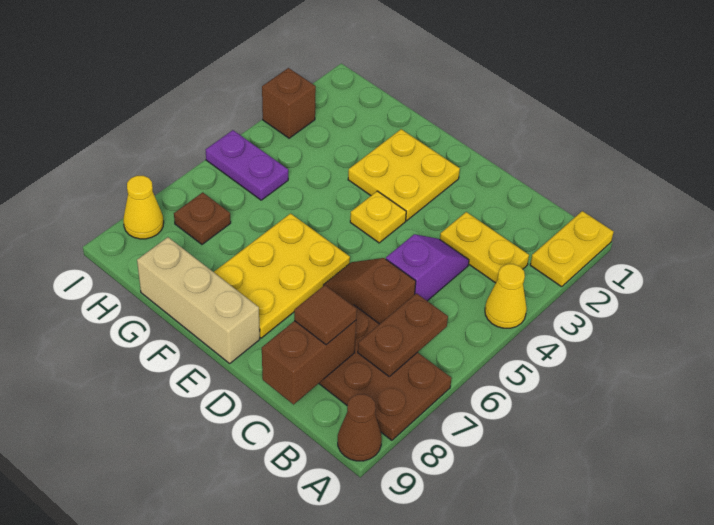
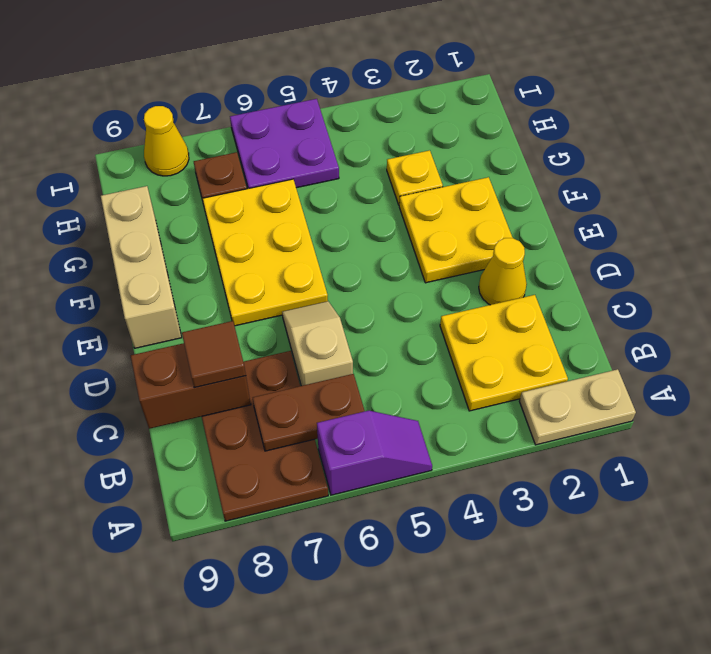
yellow 1x2 plate [530,211,614,287] -> tan 1x2 plate [519,369,636,445]
yellow 1x1 cone [485,264,527,328] -> yellow 1x1 cone moved to [479,238,527,305]
brown 1x1 cone [338,394,382,461] -> none
yellow 1x2 plate [440,212,529,283] -> yellow 2x2 plate [440,295,568,411]
purple 1x2 slope [386,234,469,301] -> purple 1x2 slope moved to [317,411,432,495]
brown 1x2 slope [323,258,416,324] -> tan 1x2 slope [282,301,353,386]
yellow 1x1 plate [350,191,406,243] -> yellow 1x1 plate moved to [387,150,443,205]
yellow 2x3 plate [214,214,350,338] -> yellow 2x3 plate turned to [203,179,328,326]
purple 1x2 plate [206,130,288,200] -> purple 2x2 plate [230,99,339,189]
brown 1x1 brick [262,68,316,138] -> none

